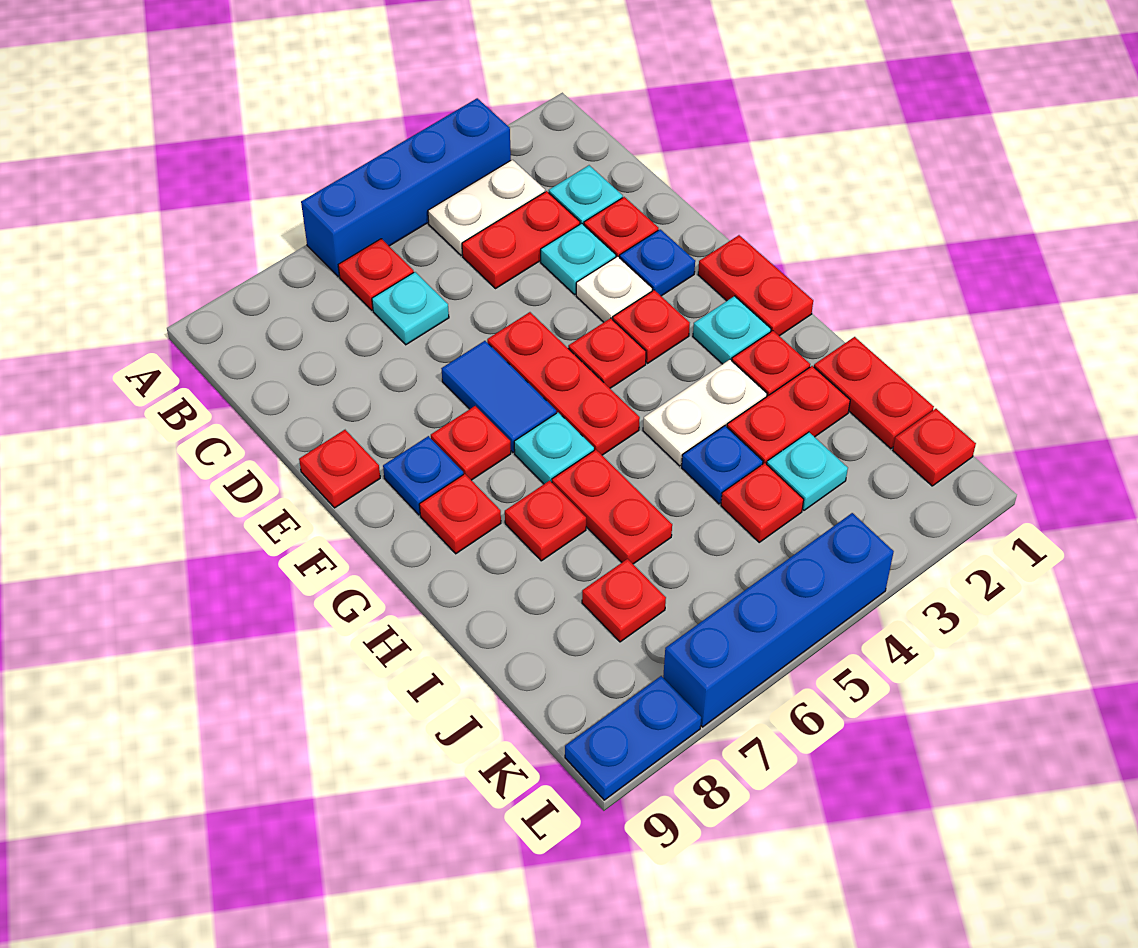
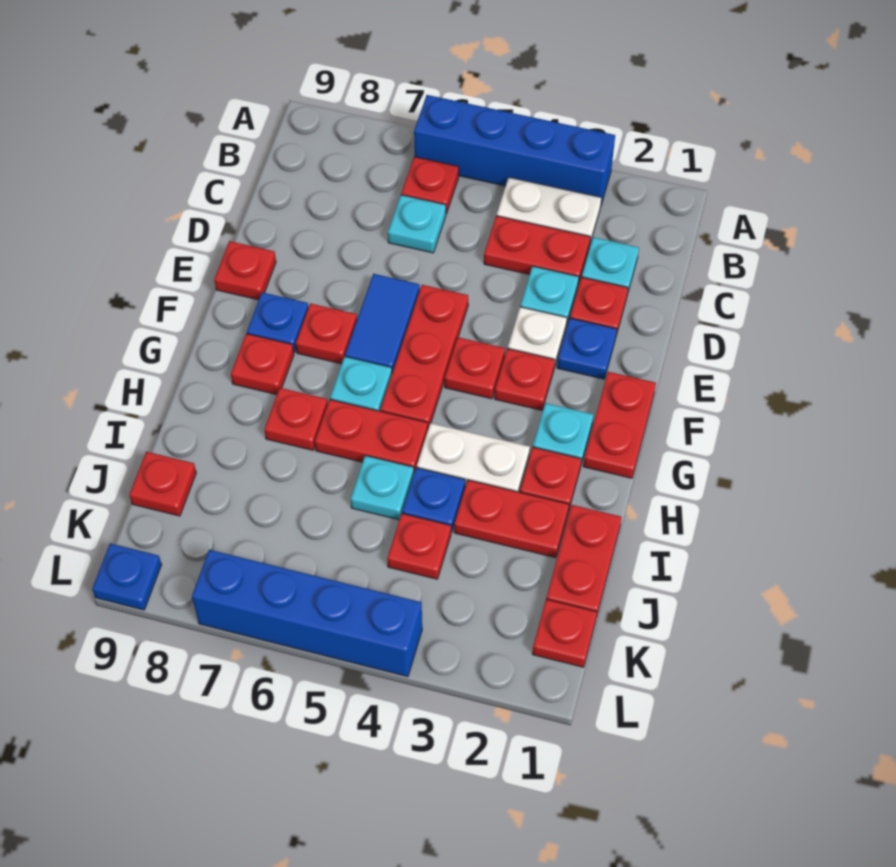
red 1x2 plate [552,450,672,564] -> red 1x2 plate turned to [315,400,428,472]
cyan 1x1 plate [767,432,848,510] -> cyan 1x1 plate moved to [351,456,414,520]
red 1x1 plate [582,559,666,642] -> red 1x1 plate moved to [129,452,196,516]
blue 1x2 plate [565,676,701,800] -> blue 1x1 plate [92,544,162,610]

